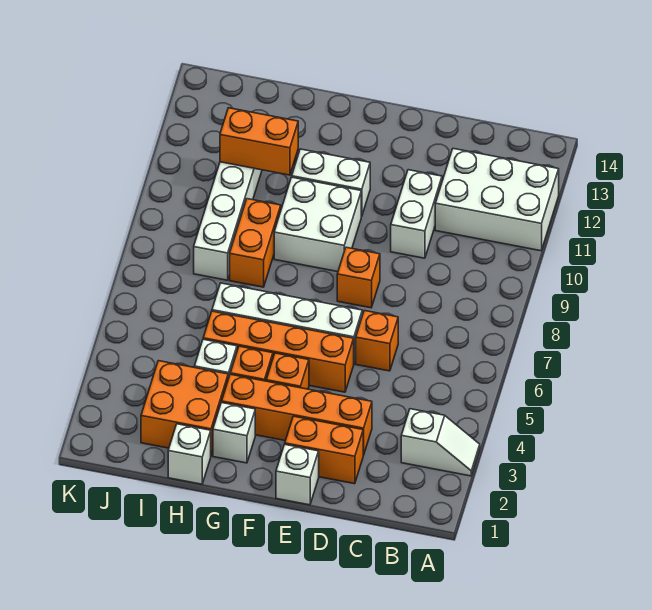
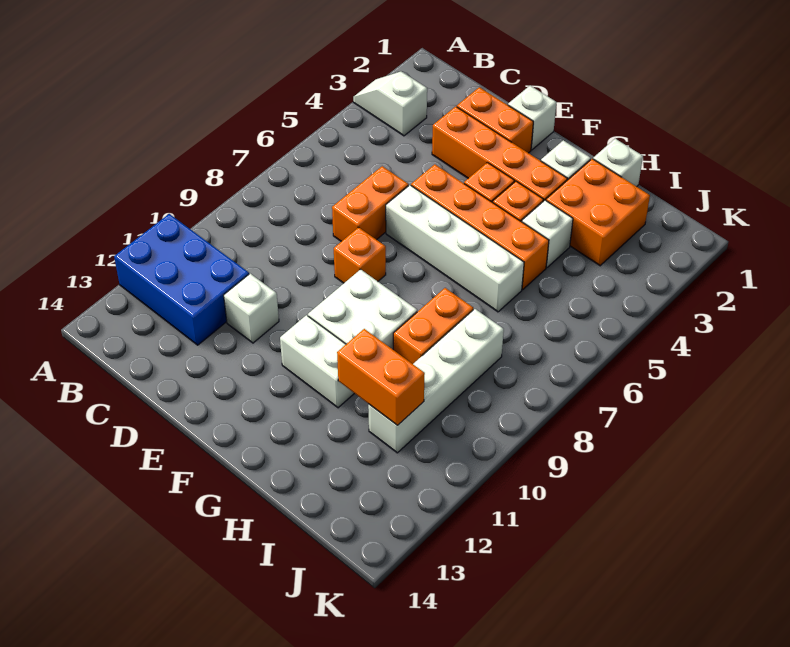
white 2x3 brick [435,149,559,251] -> blue 2x3 brick [114,214,249,345]
orange 1x1 brick [356,311,398,371] -> orange 1x2 brick [332,166,409,241]
white 1x2 brick [391,170,442,258] -> white 1x1 brick [224,274,279,343]

